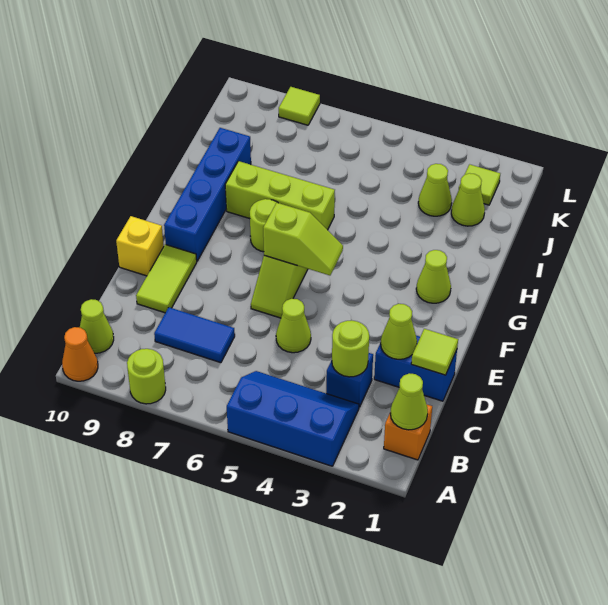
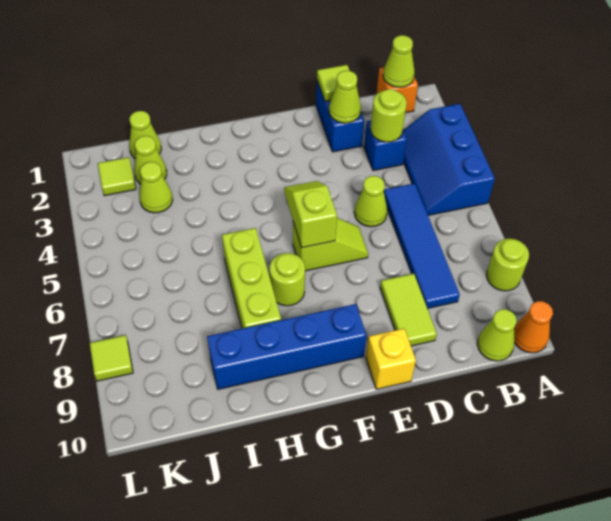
blue 1x2 tile [154,307,235,363] -> blue 1x4 tile [384,183,460,309]
lime 1x2 tile [136,244,197,313] -> lime 1x2 tile turned to [380,274,437,346]
lime 1x1 cone [416,250,451,303] -> lime 1x1 cone moved to [129,111,161,159]

